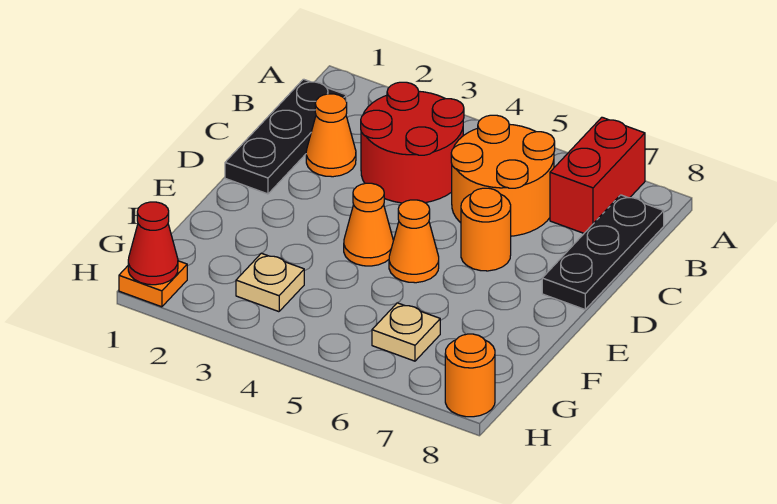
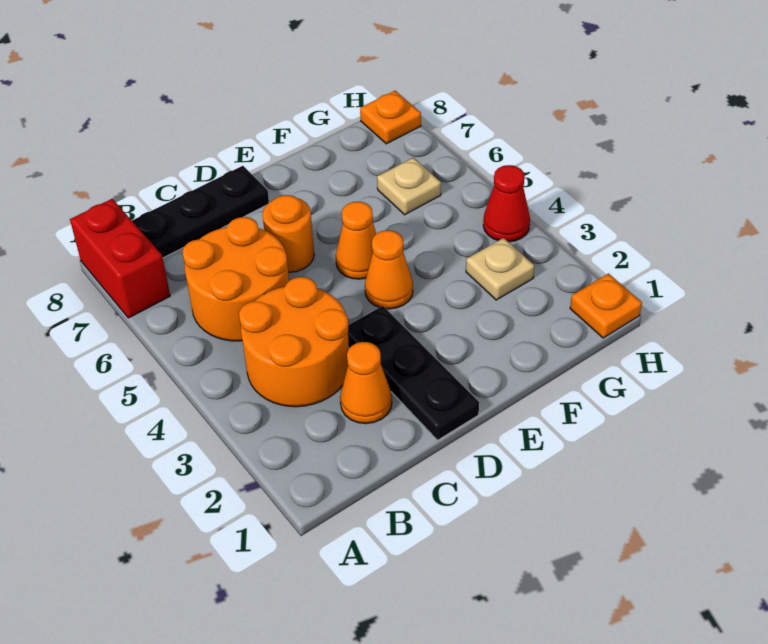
red 1x2 brick [550,117,645,233] -> red 1x2 brick turned to [70,199,170,318]
black 1x3 plate [225,79,346,194] -> black 1x3 plate turned to [348,306,479,440]
red 2x2 round brick [361,82,464,203] -> orange 2x2 round brick [239,277,349,407]
red 1x1 cone [128,202,178,285] -> red 1x1 cone moved to [483,165,530,242]
orange 1x1 round brick [445,334,495,417] -> orange 1x1 plate [360,91,421,144]

